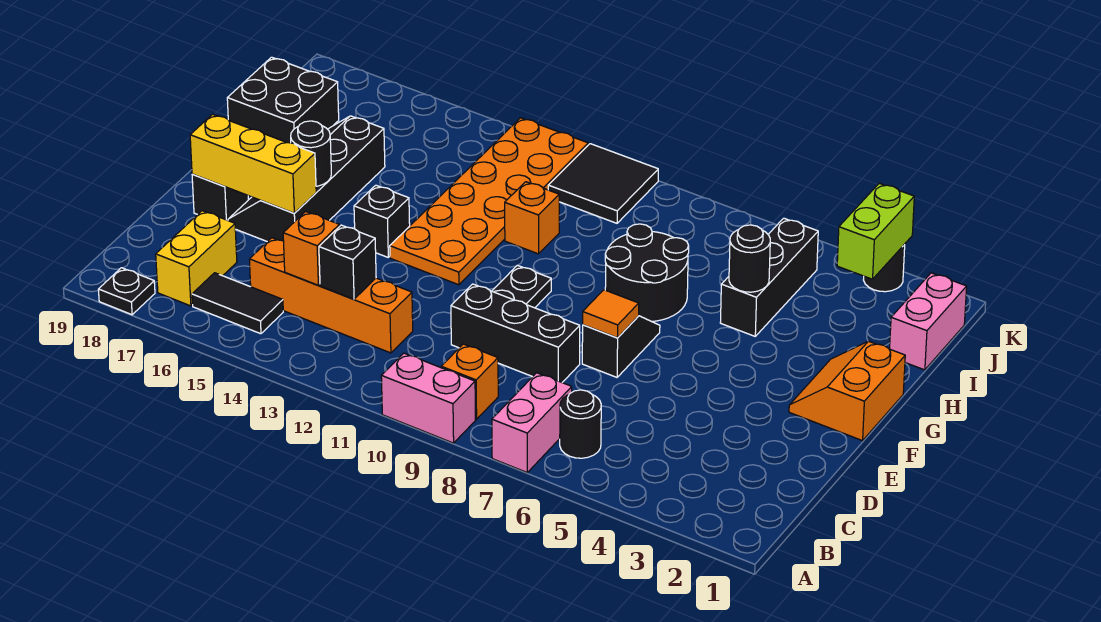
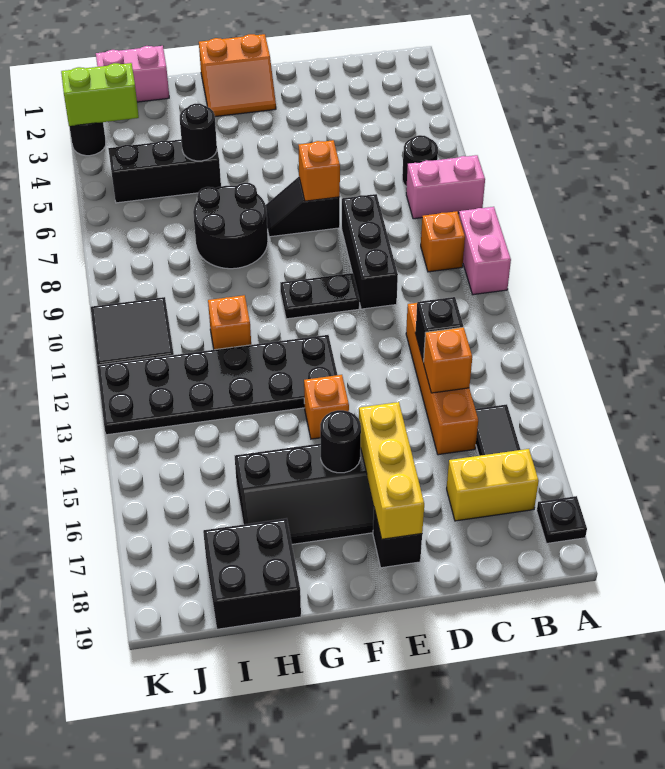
orange 1x1 tile [583,290,639,338] -> orange 1x1 brick [299,140,340,201]
orange 2x6 plate [390,118,588,285] -> black 2x6 plate [97,335,337,435]
black 1x1 brick [354,185,410,257] -> orange 1x1 brick [304,375,349,439]

